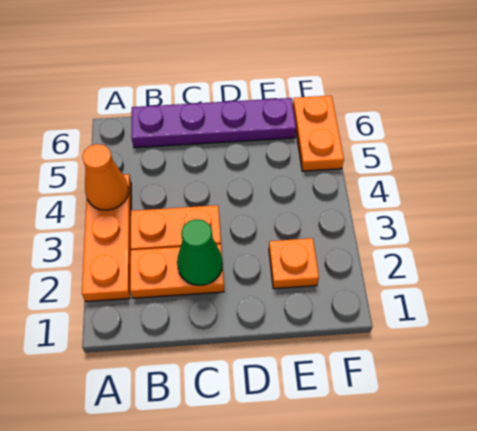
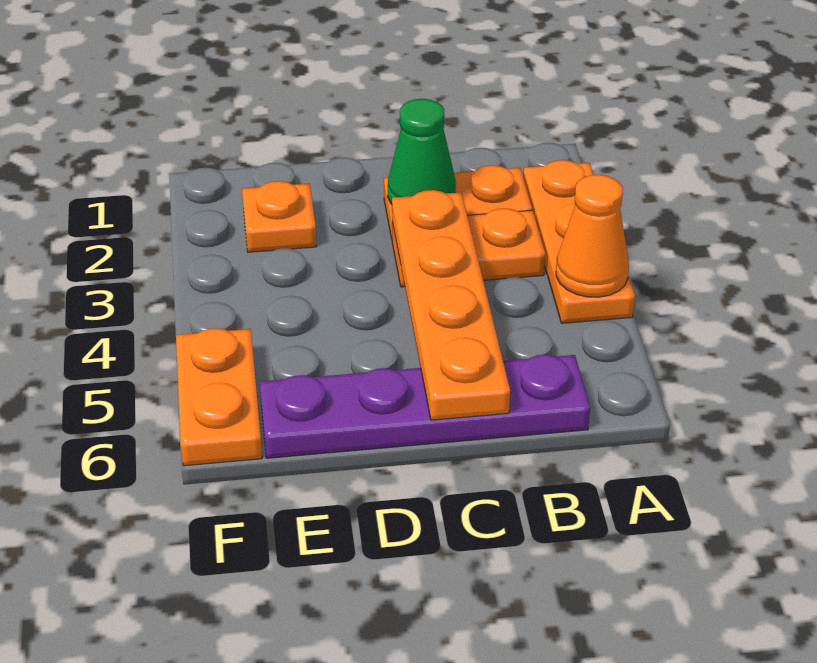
none -> orange 1x4 plate [392,190,510,420]

